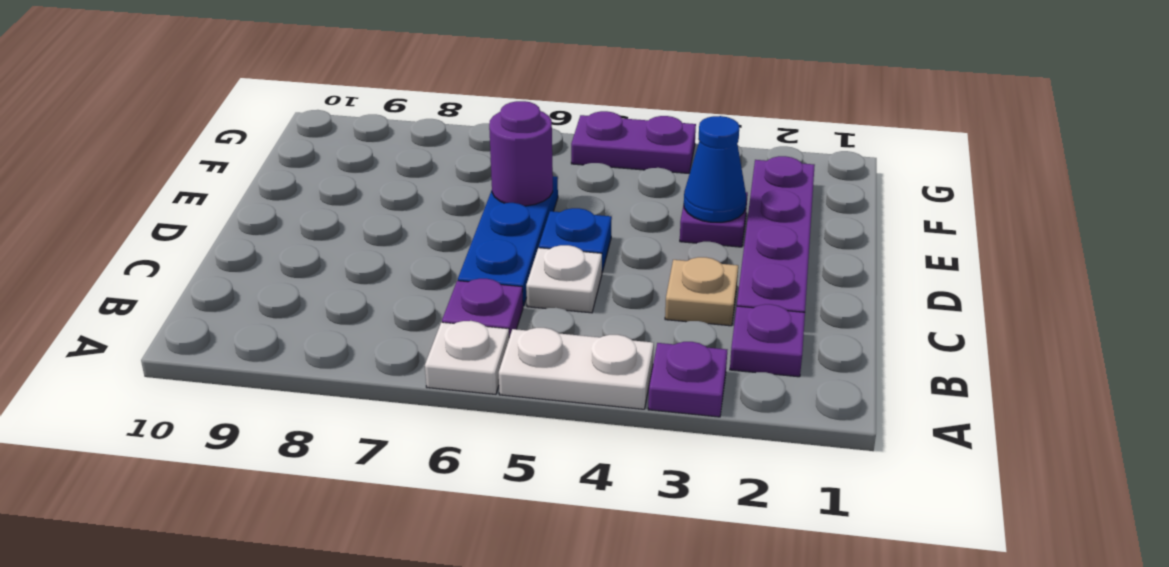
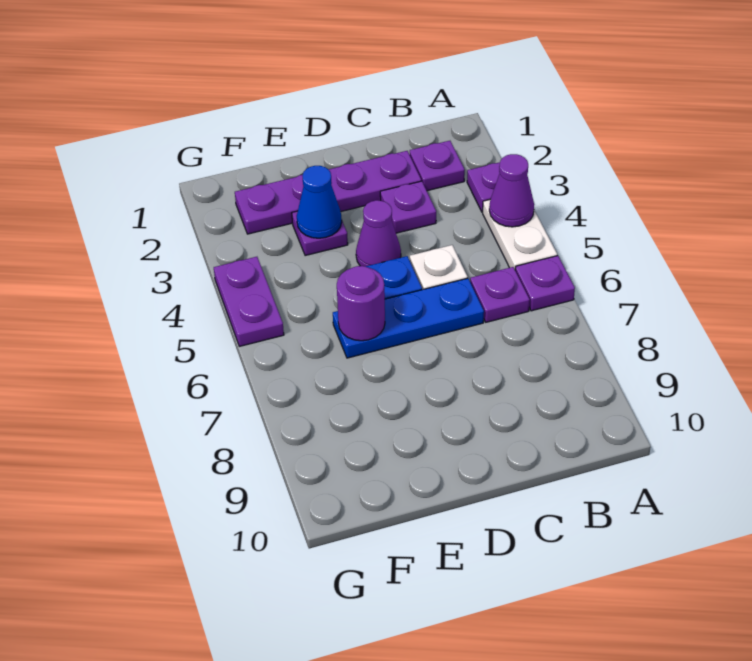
none -> purple 1x1 cone [489,154,534,227]
white 1x1 plate [425,321,509,394] -> purple 1x1 plate [515,256,575,311]
tan 1x1 plate [665,257,738,326] -> purple 1x1 plate [380,181,436,233]
none -> purple 1x1 cone [356,200,401,267]

